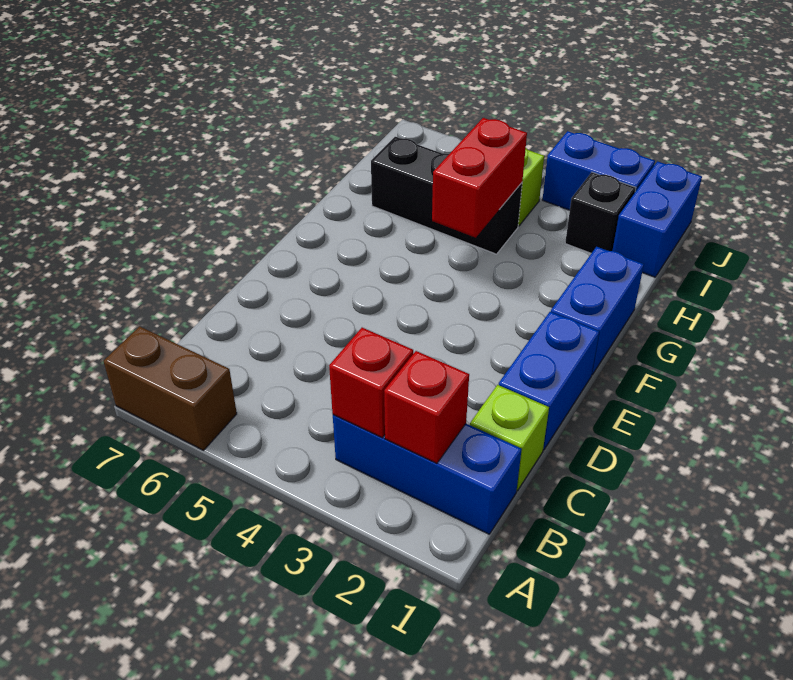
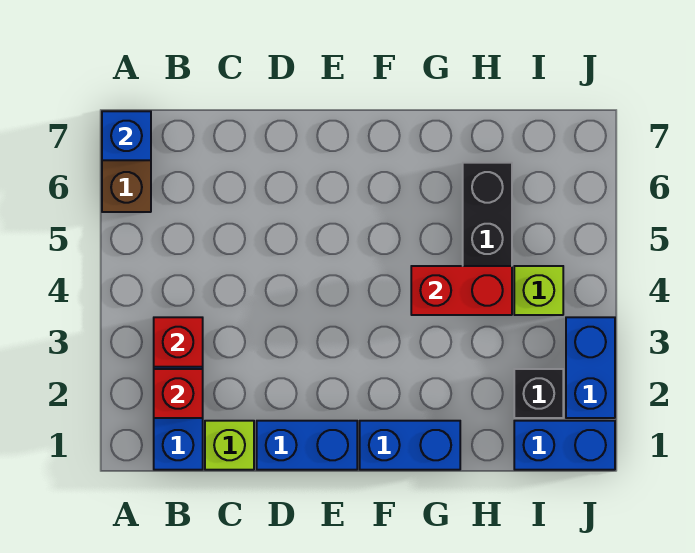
none -> blue 1x1 brick [102,111,151,160]

